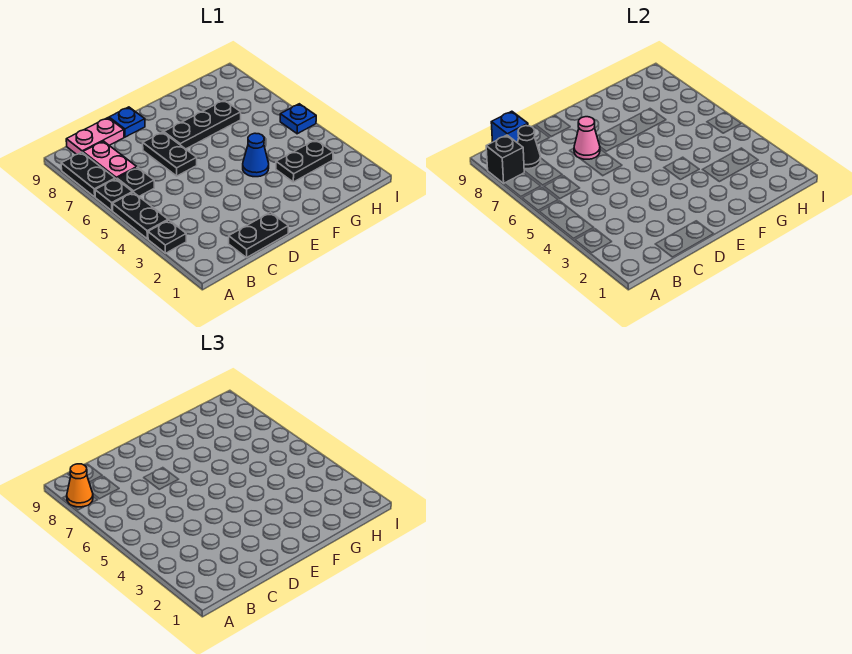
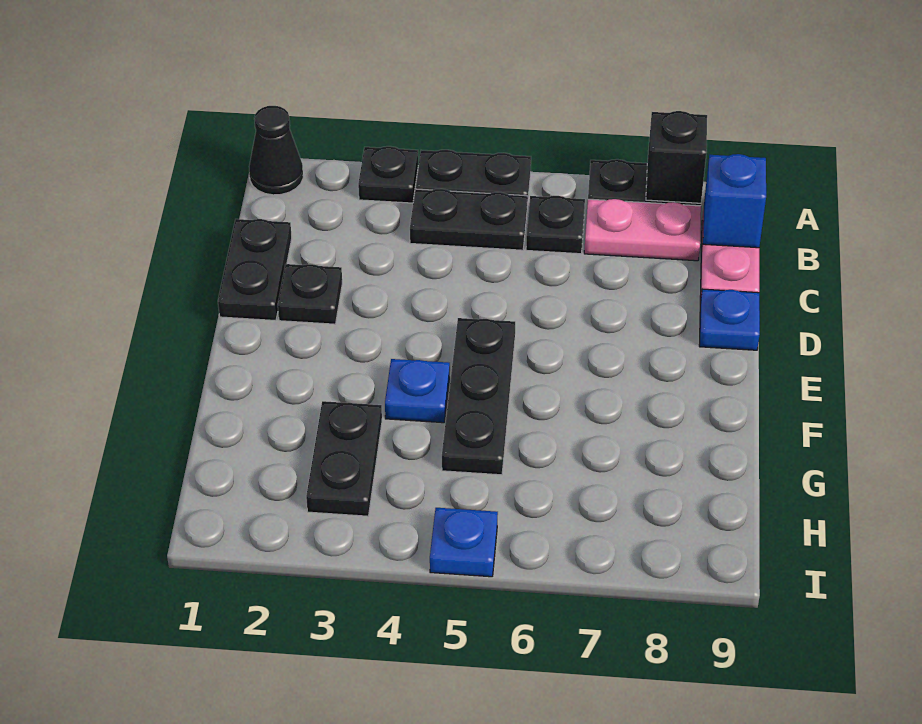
black 1x1 plate [95,179,133,211] -> black 1x1 plate moved to [278,264,342,324]
orange 1x1 cone [67,464,93,507] -> none
black 1x1 cone [518,126,541,169] -> black 1x1 cone moved to [249,106,303,195]
black 1x2 plate [143,132,197,176] -> black 1x2 plate moved to [410,189,527,250]
pink 1x1 cone [574,117,600,159] -> none
black 1x3 plate [164,100,241,149] -> black 1x3 plate moved to [442,318,515,475]
blue 1x1 cone [243,133,269,177] -> blue 1x1 plate [385,359,450,423]

